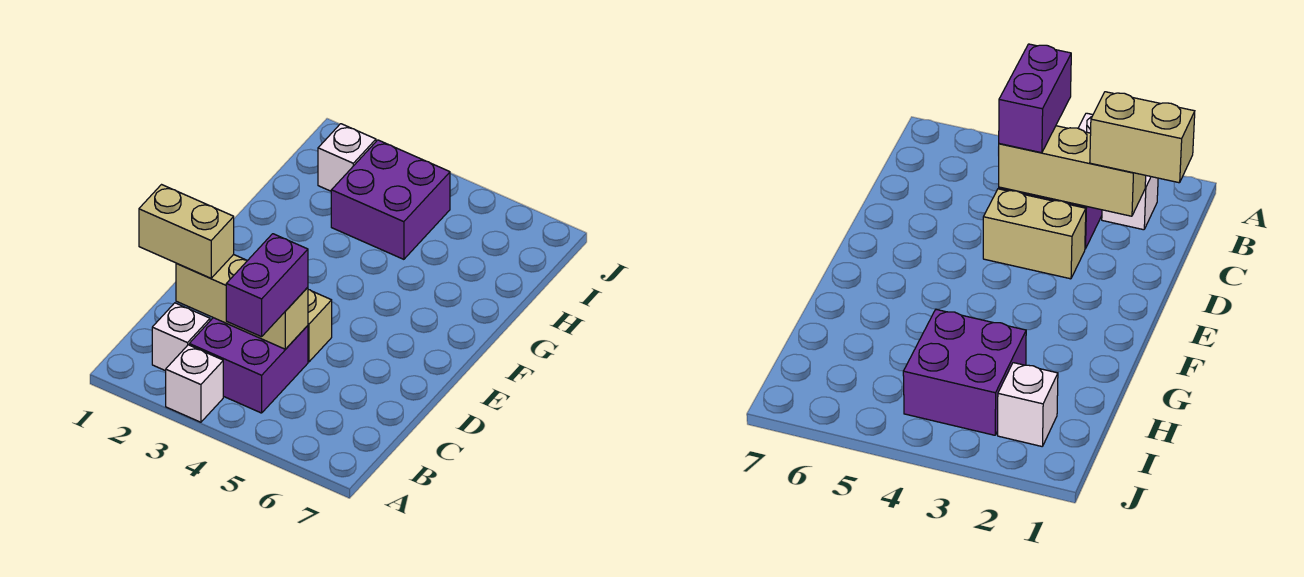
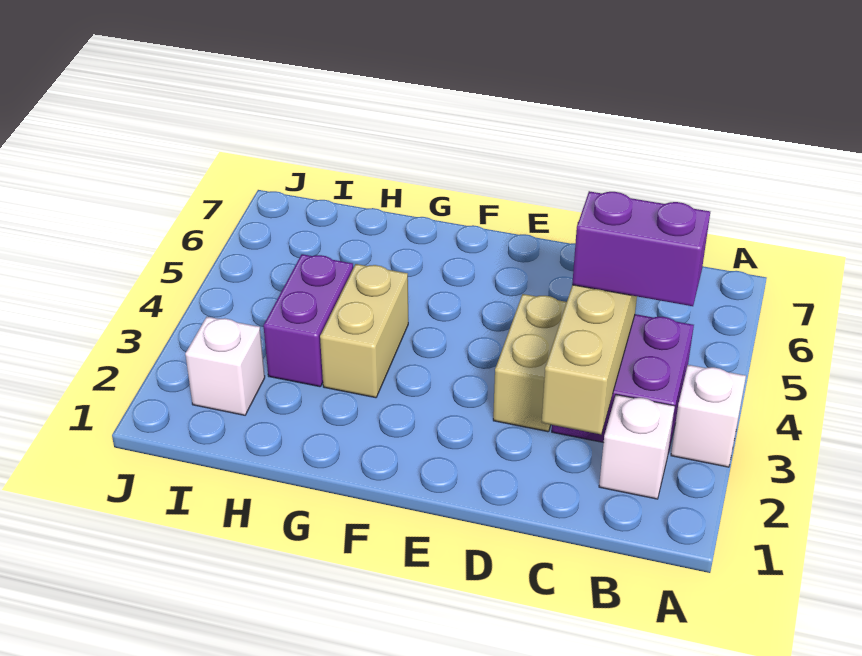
tan 1x2 brick [139,185,234,278] -> tan 1x2 brick moved to [320,264,408,398]
purple 2x2 brick [331,140,450,259] -> purple 1x2 brick [263,254,353,387]

